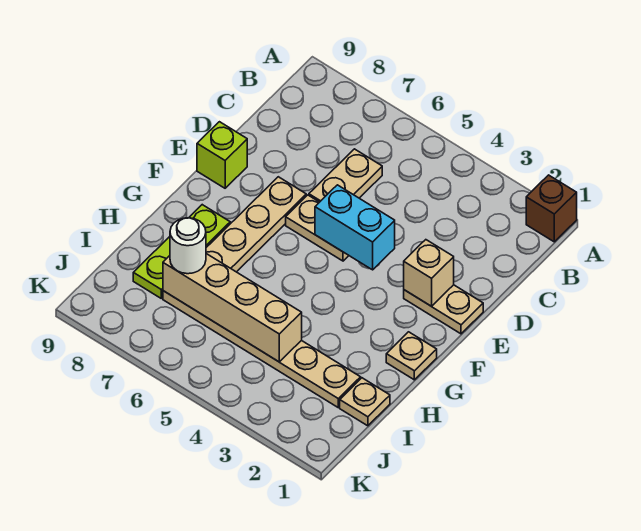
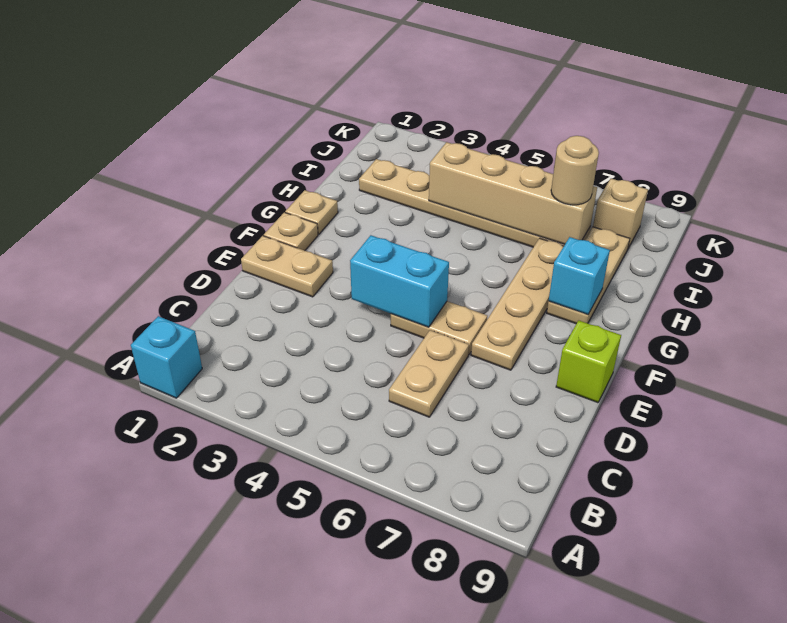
brown 1x1 brick [526,175,577,242] -> cyan 1x1 brick [131,316,202,398]
tan 1x1 brick [404,240,454,306] -> tan 1x1 brick moved to [593,179,648,248]
lime 1x3 plate [133,205,230,298] -> tan 1x3 plate [547,227,630,324]
none -> cyan 1x1 brick [549,237,610,315]
tan 1x1 plate [340,378,390,426] -> tan 1x1 plate moved to [264,212,318,251]
white 1x1 round brick [170,218,206,274] -> tan 1x1 round brick [551,136,599,205]

